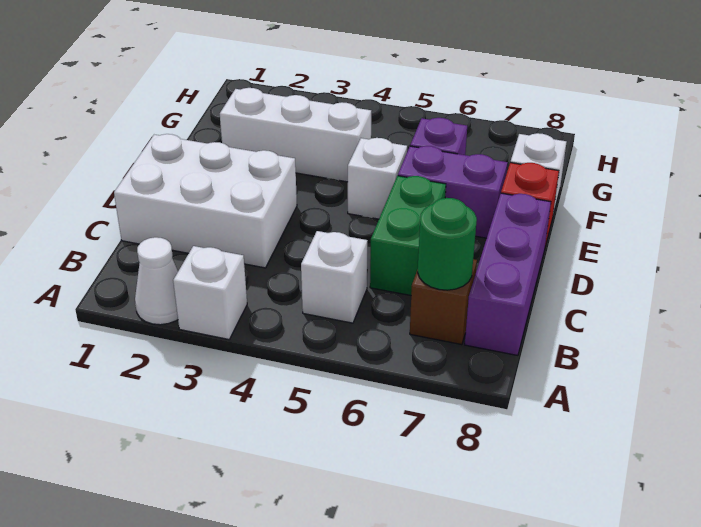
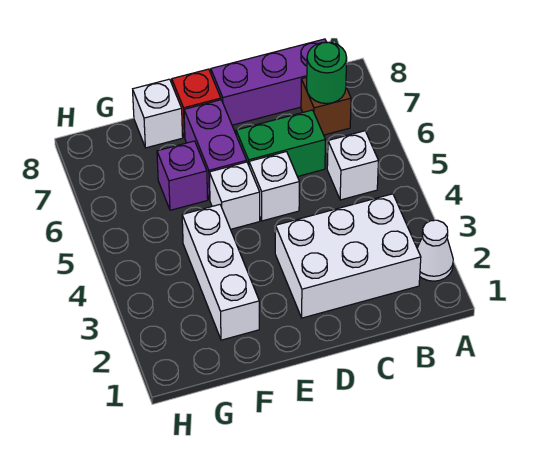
white 1x1 brick [173,246,247,339] -> white 1x1 brick moved to [249,152,299,221]
white 2x3 brick [114,134,297,268] -> white 2x3 brick turned to [275,194,421,318]

